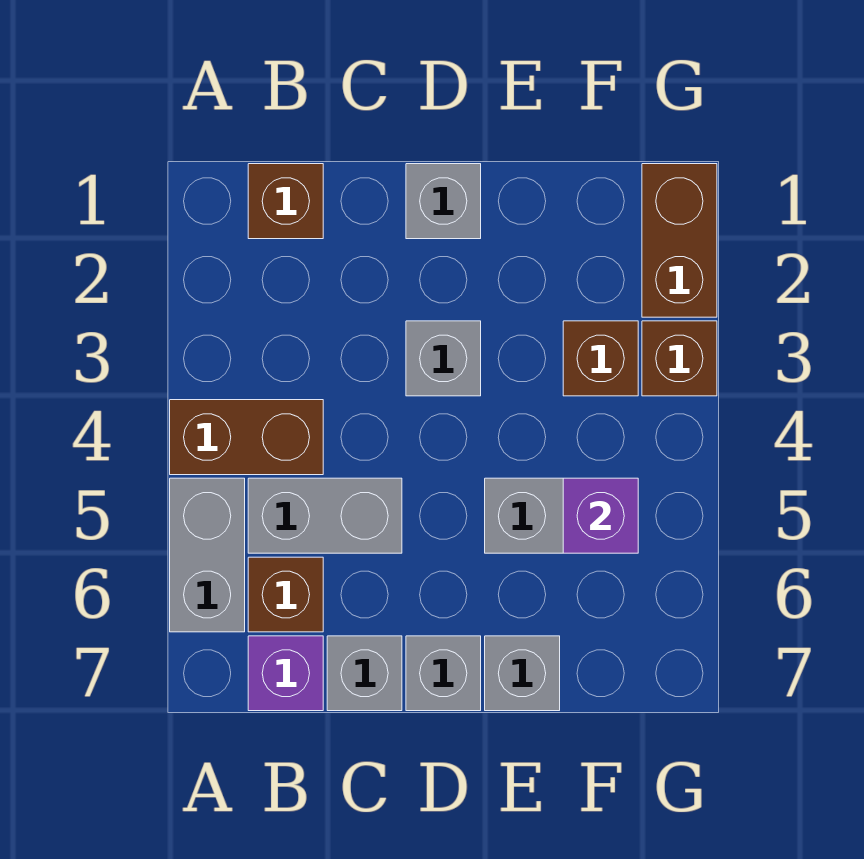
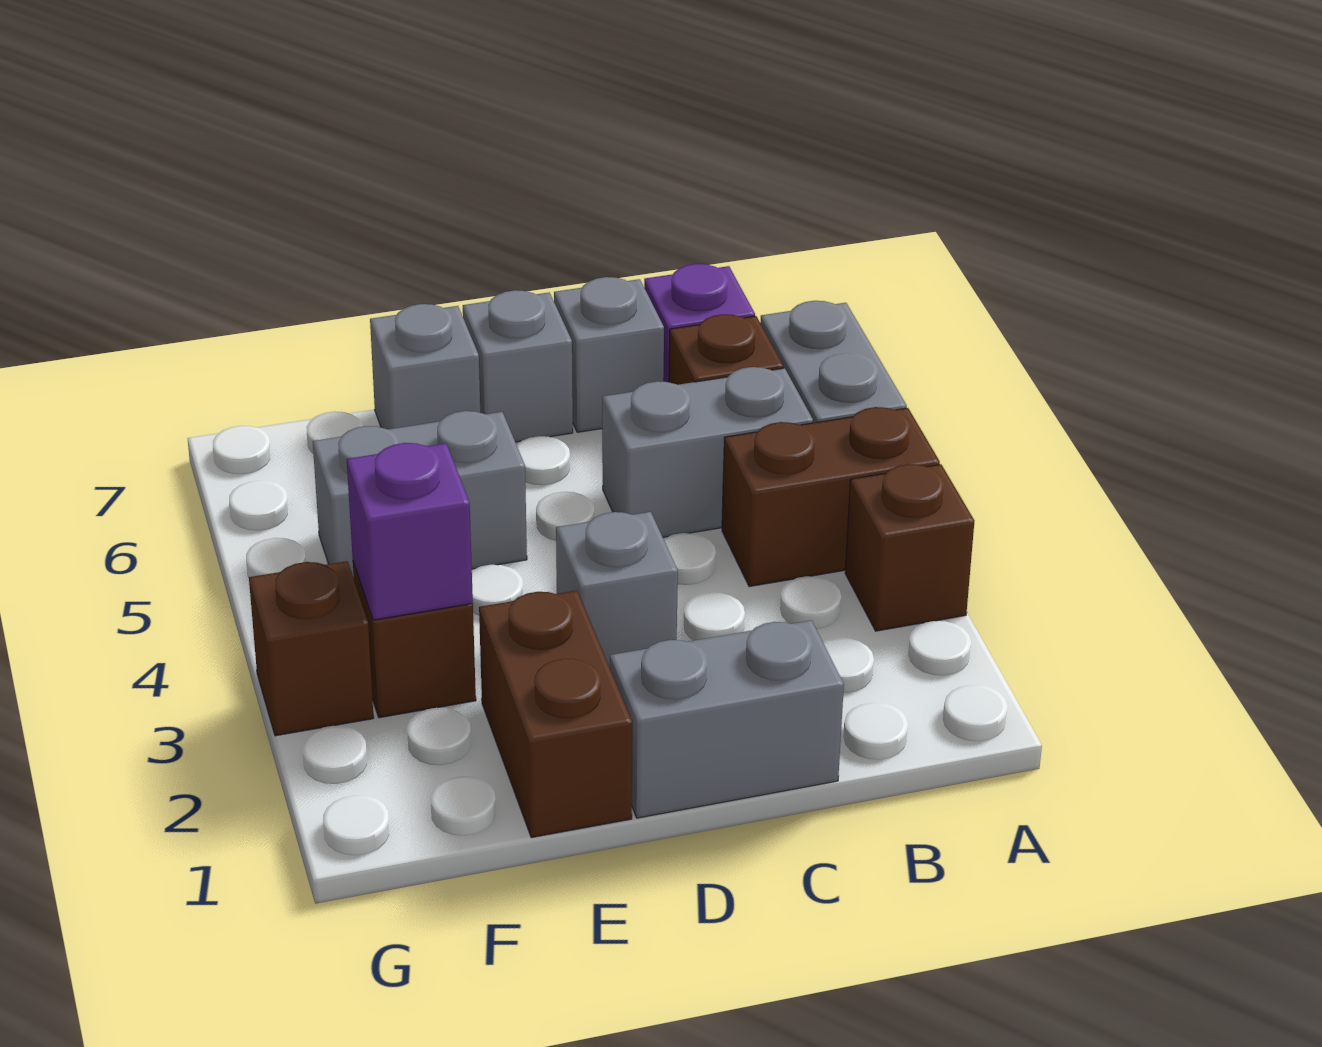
brown 1x1 brick [248,164,323,239] -> brown 1x1 brick moved to [845,464,974,631]
grey 1x1 brick [406,164,481,239] -> grey 1x2 brick [610,620,844,818]
purple 1x1 brick [563,478,638,553] -> purple 1x1 brick moved to [347,443,473,620]
brown 1x2 brick [642,164,717,317] -> brown 1x2 brick moved to [479,590,632,838]

